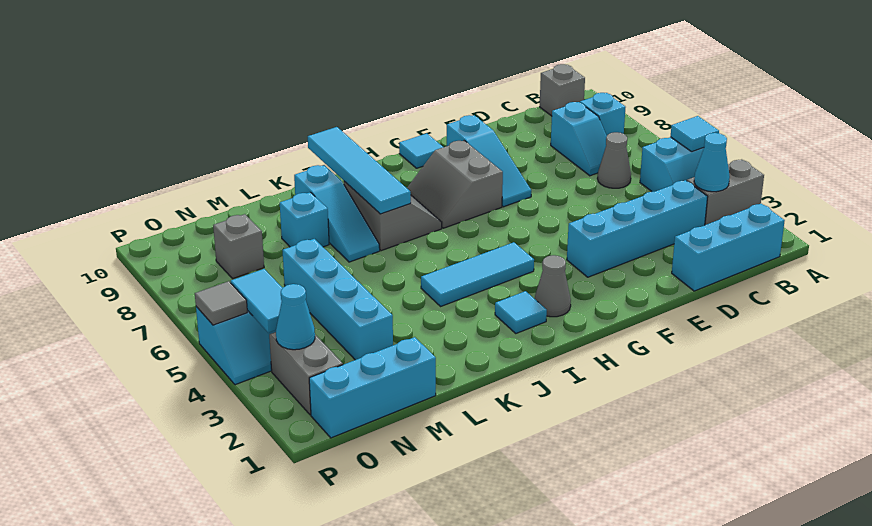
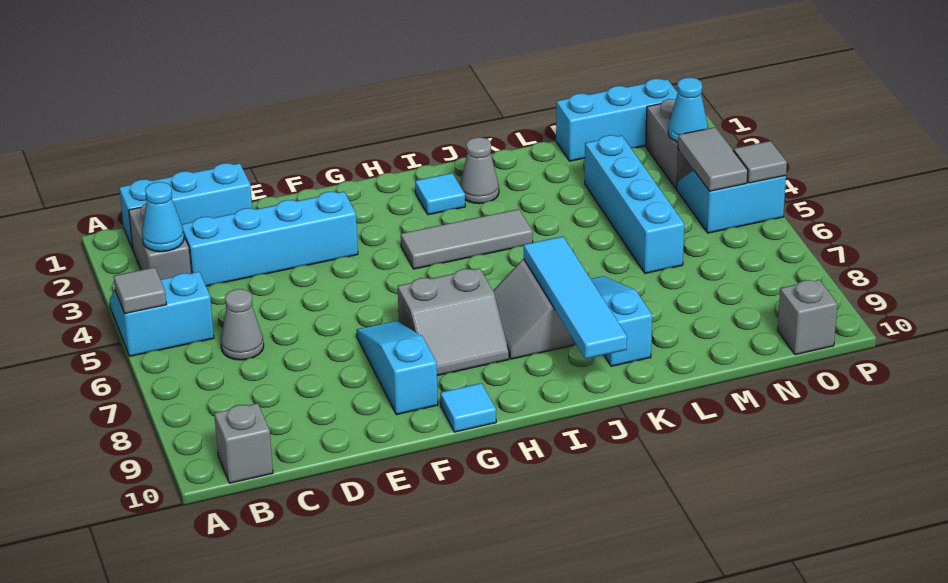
grey 1x2 brick [687,159,764,225] -> grey 1x2 brick turned to [129,204,191,280]
cyan 1x1 tile [671,116,719,152] -> grey 1x1 tile [114,267,167,314]
cyan 1x1 brick [580,93,626,135] -> none
cyan 1x2 slope [551,102,607,176] -> none
grey 2x2 slope [407,141,503,228] -> grey 2x2 slope turned to [397,268,509,376]
grey 1x1 cone [534,255,571,317] -> grey 1x1 cone moved to [460,137,499,204]
cyan 1x3 tile [421,242,534,306] -> grey 1x3 tile [401,209,533,269]
cyan 1x1 brick [280,192,329,247] -> none
grey 1x1 brick [213,214,264,279] -> grey 1x1 brick moved to [778,280,837,355]
cyan 1x2 tile [231,269,282,333] -> grey 1x2 tile [678,127,748,191]

